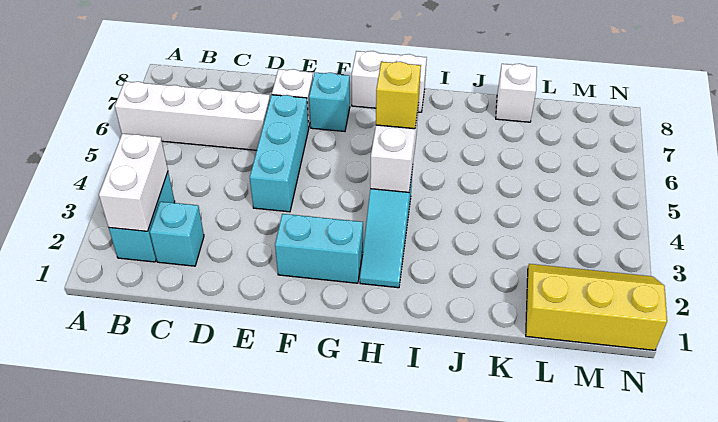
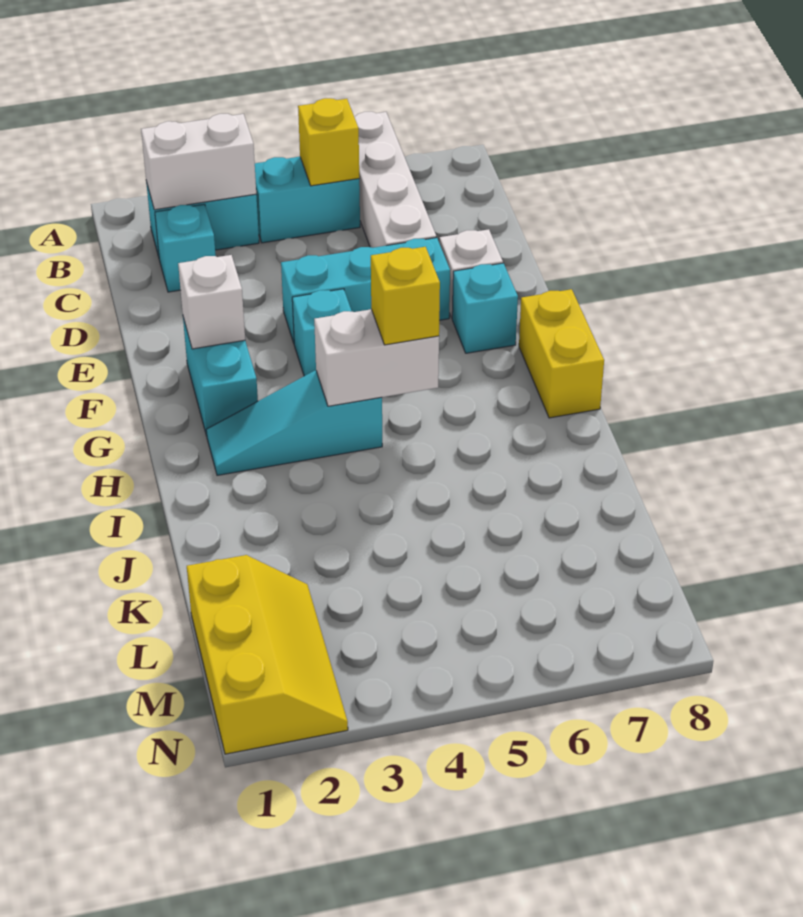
none -> cyan 1x2 brick [255,157,360,243]
none -> yellow 1x1 brick [298,98,359,186]
none -> cyan 1x1 brick [292,289,352,376]
white 1x2 brick [352,51,427,112] -> yellow 1x2 brick [519,289,604,418]
white 1x1 brick [496,64,537,122] -> white 1x1 brick moved to [178,255,245,349]

